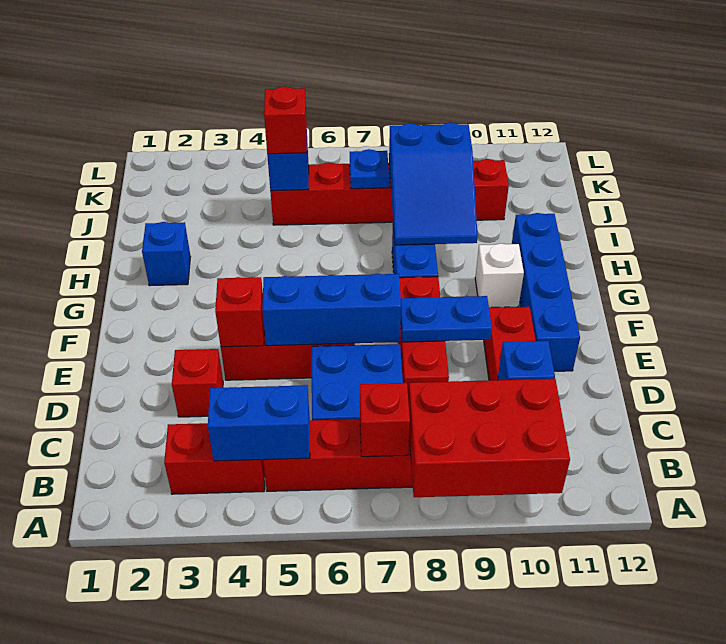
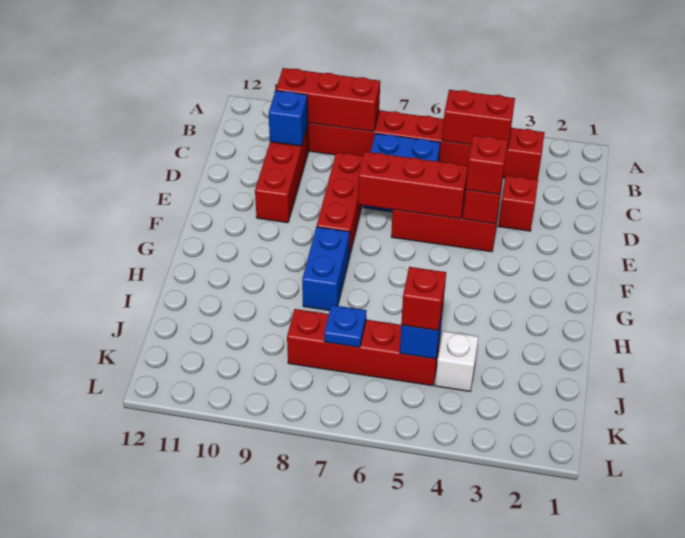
red 2x3 brick [408,379,570,497] -> red 1x3 brick [276,68,380,132]
blue 1x2 brick [208,385,310,461] -> red 1x2 brick [442,90,515,150]
red 1x1 brick [360,383,410,457] -> red 1x1 brick moved to [466,135,508,195]
blue 1x3 brick [263,274,401,346] -> red 1x3 brick [358,152,468,219]
blue 1x2 plate [401,296,492,342] -> none
blue 1x4 brick [512,213,580,371] -> none
white 1x1 brick [475,243,524,308] -> white 1x1 brick moved to [435,331,478,391]
blue 1x1 brick [142,222,191,286] -> none
blue 2x3 slope [389,122,478,245] -> none
red 1x6 brick [270,159,509,225] -> red 1x4 brick [287,309,441,386]

